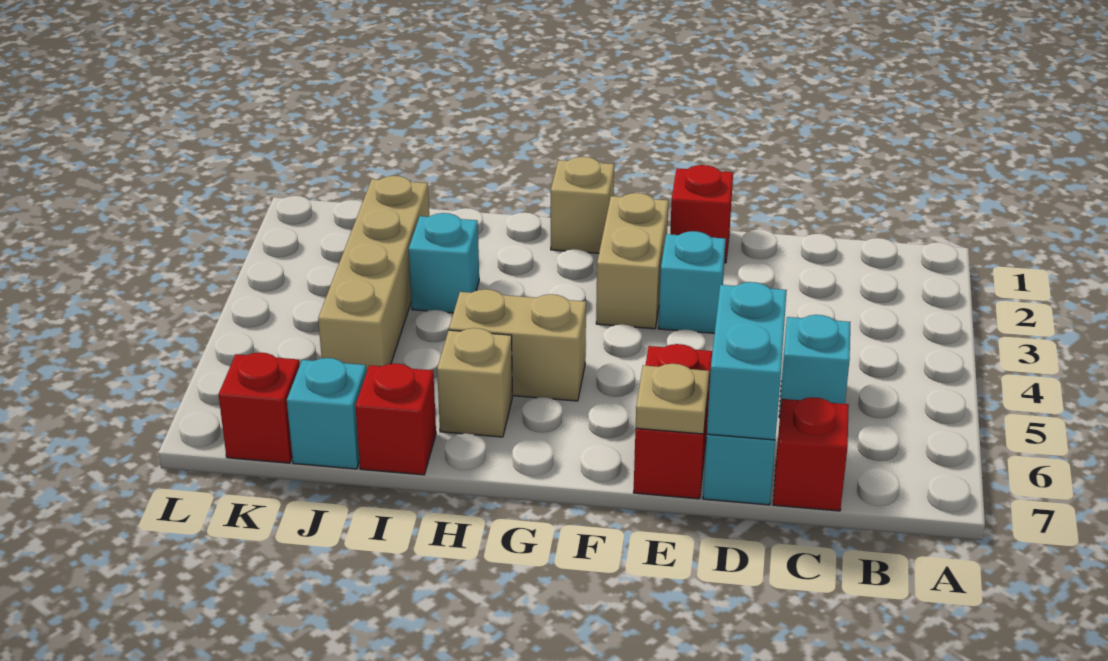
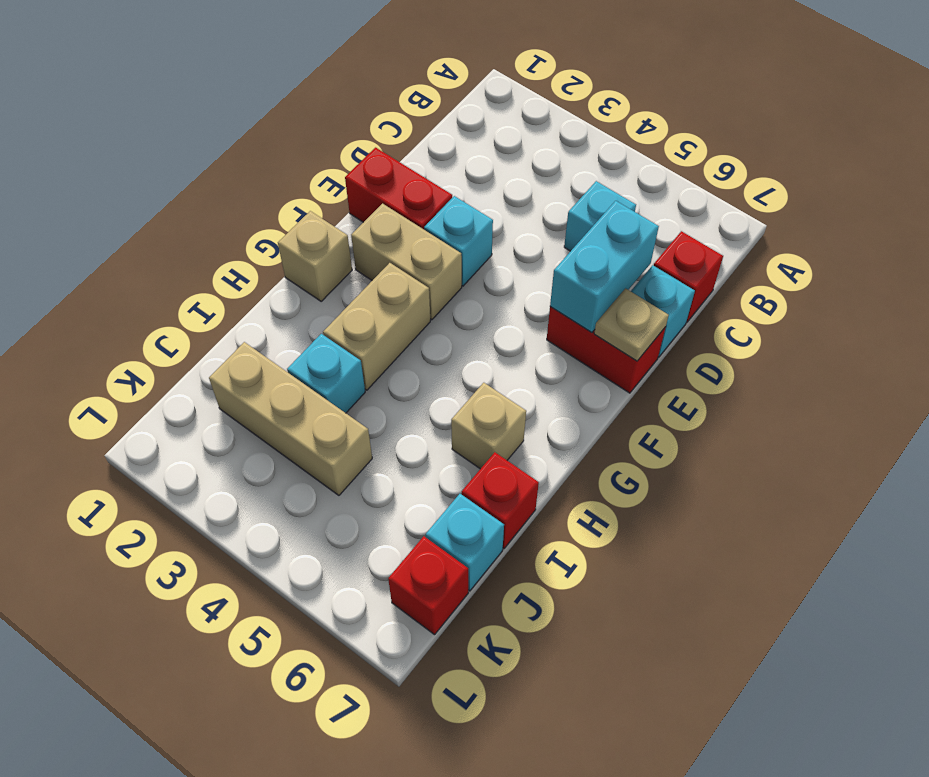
cyan 1x2 brick [707,282,787,440] -> cyan 1x2 brick turned to [550,201,659,333]
red 1x1 brick [670,165,733,263] -> red 1x2 brick [345,148,452,229]
tan 1x2 brick [449,289,586,401] -> tan 1x2 brick moved to [323,263,430,390]
tan 1x4 brick [318,176,429,373] -> tan 1x3 brick [209,342,372,495]

